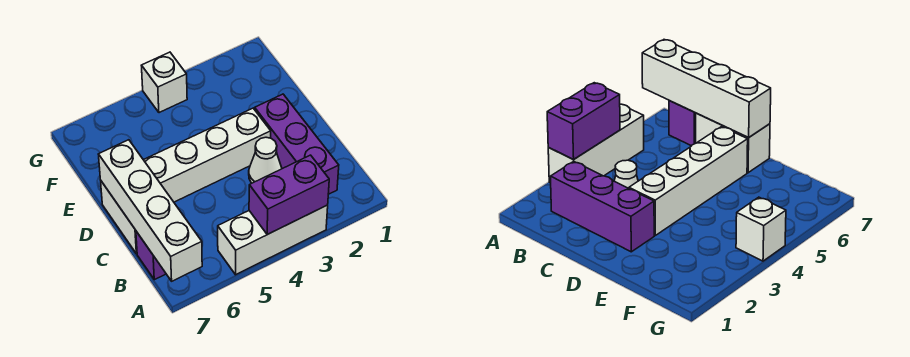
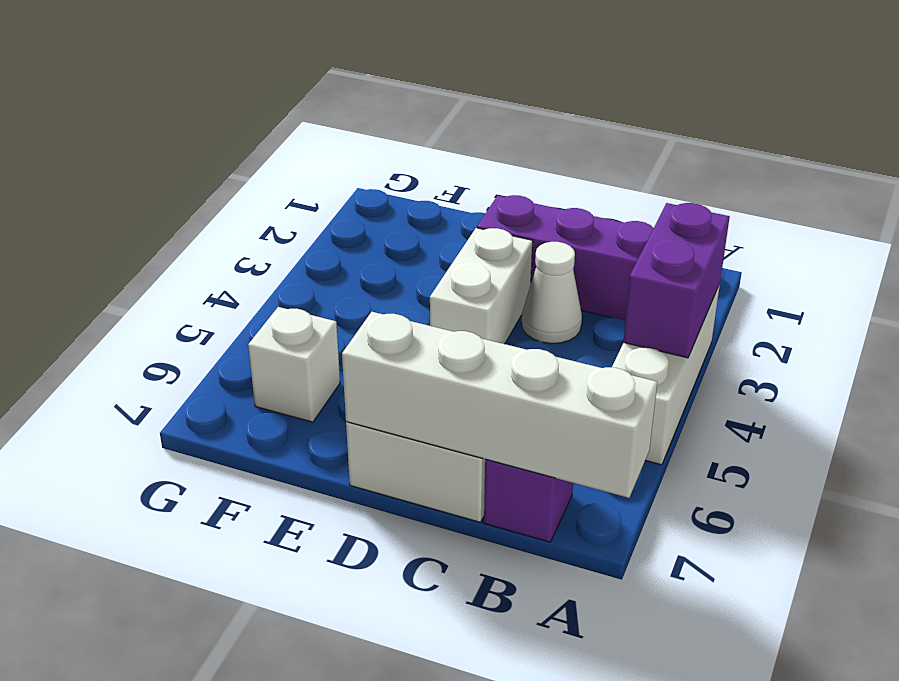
white 1x4 brick [144,108,271,202] -> white 1x2 brick [430,228,533,344]
white 1x1 brick [141,52,187,113] -> white 1x1 brick moved to [248,307,340,422]

